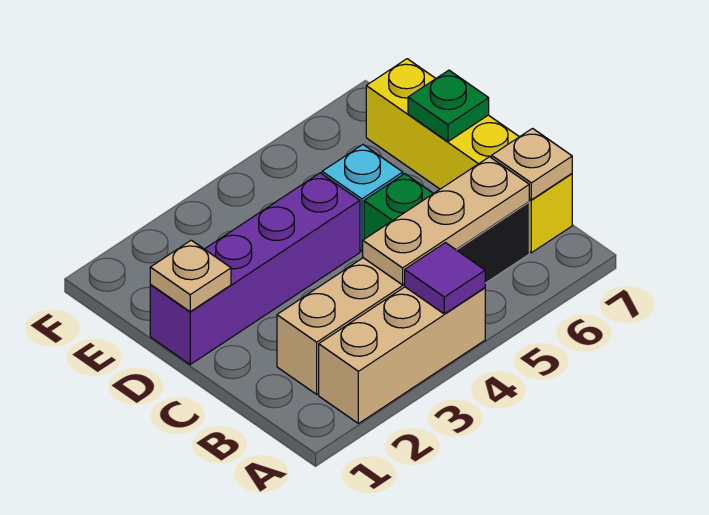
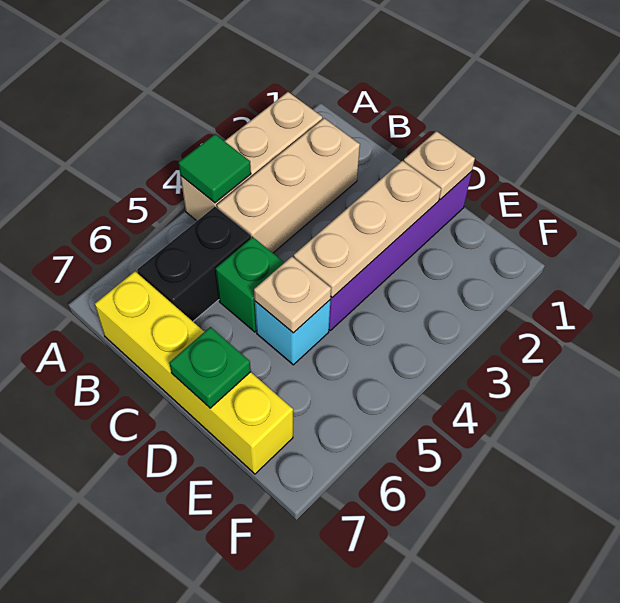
purple 1x1 tile [405,243,485,314] -> green 1x1 tile [179,134,251,203]
tan 1x3 plate [363,157,529,285] -> tan 1x3 plate moved to [294,161,441,298]
tan 1x1 plate [492,129,572,200] -> tan 1x1 plate moved to [254,257,331,333]

